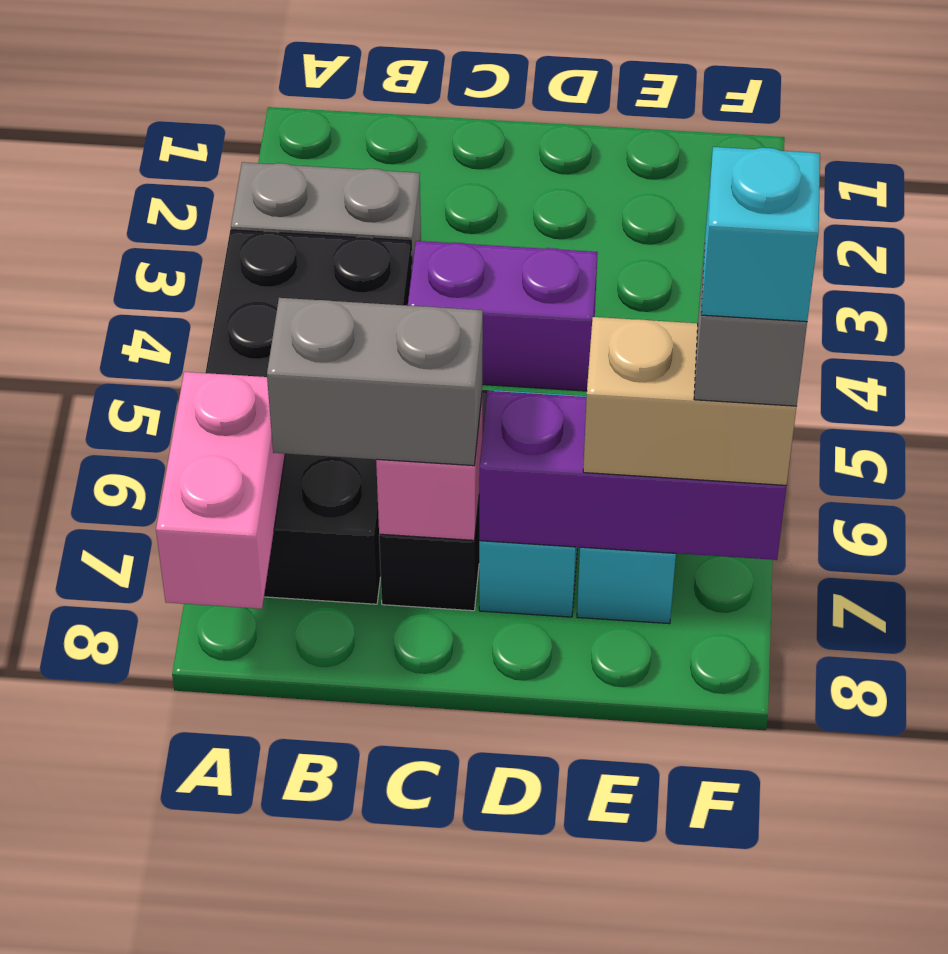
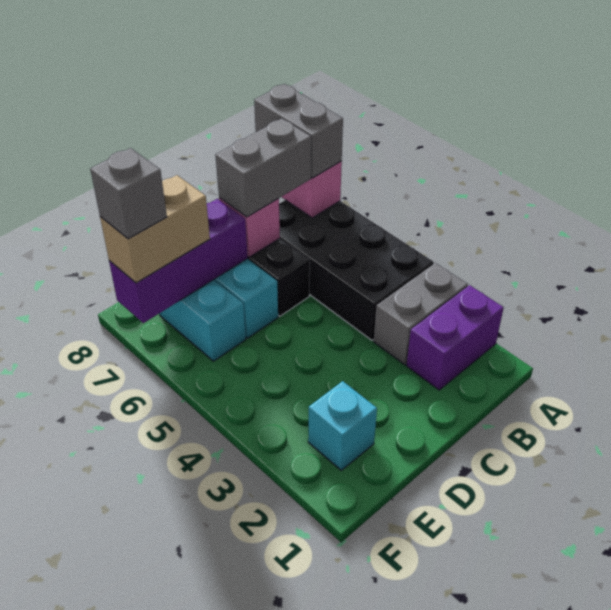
none -> grey 1x2 brick [254,84,343,178]
purple 1x2 brick [408,241,598,391] -> purple 1x2 brick moved to [407,285,504,390]
cyan 1x1 brick [701,147,820,322] -> cyan 1x1 brick moved to [308,381,377,470]

